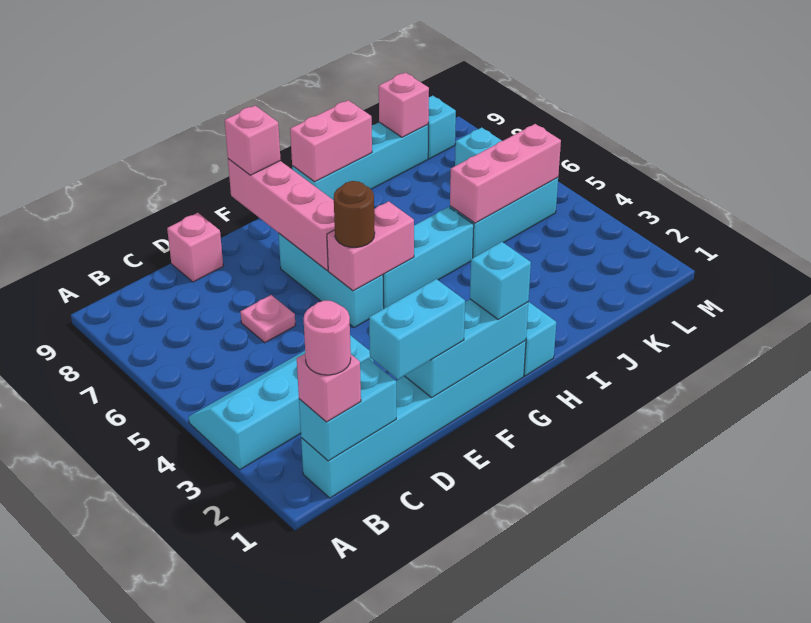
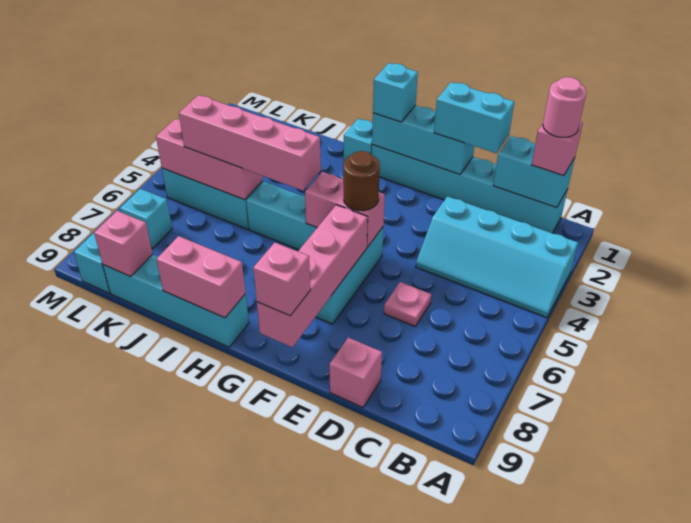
none -> pink 1x4 brick [179,95,321,191]

